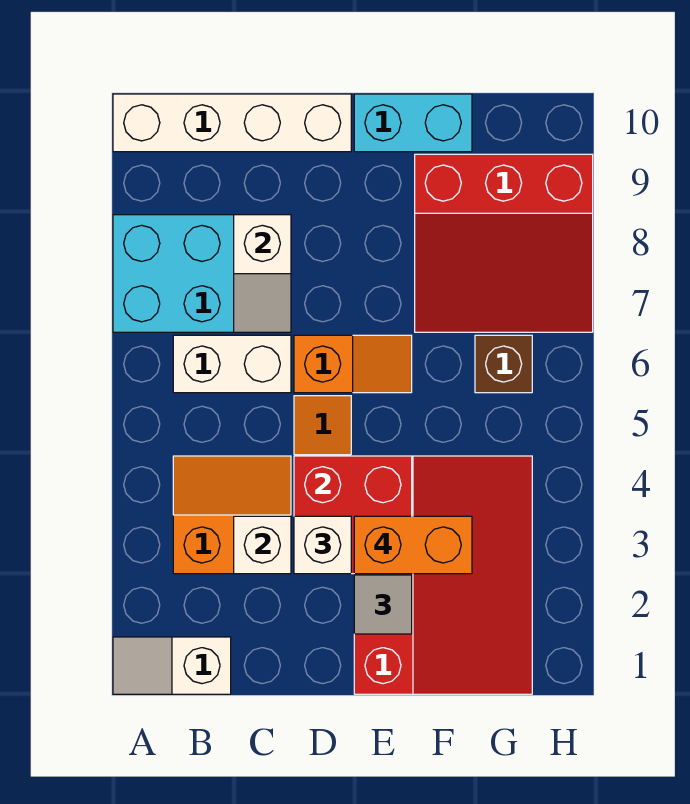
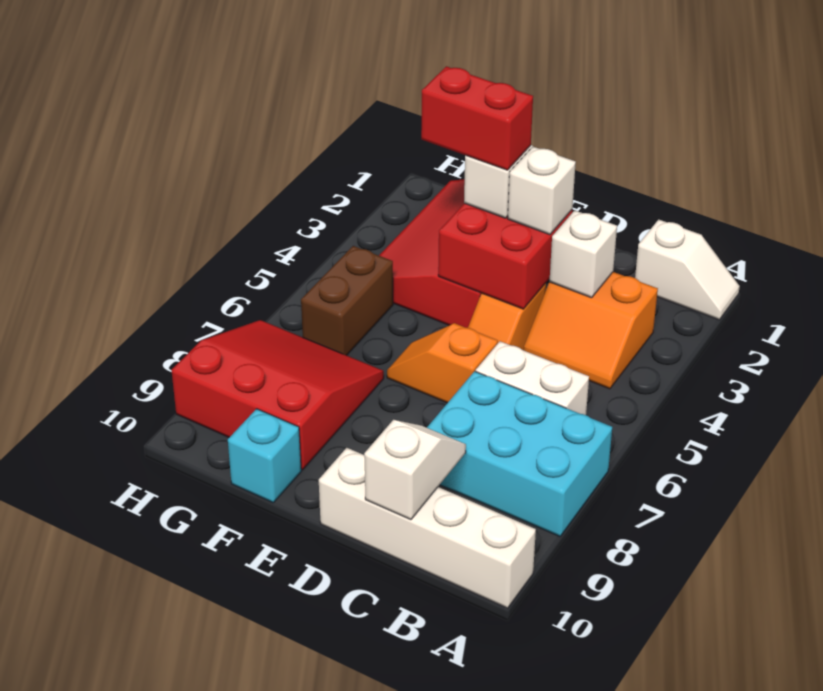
white 1x2 slope [234,215,291,332] -> white 1x2 slope moved to [364,420,466,520]
orange 1x2 brick [354,516,472,574] -> red 1x2 brick [421,66,533,170]
cyan 1x2 brick [354,94,472,152] -> cyan 1x1 brick [228,409,301,503]
brown 1x1 brick [475,335,532,393] -> brown 1x2 brick [301,246,393,355]

